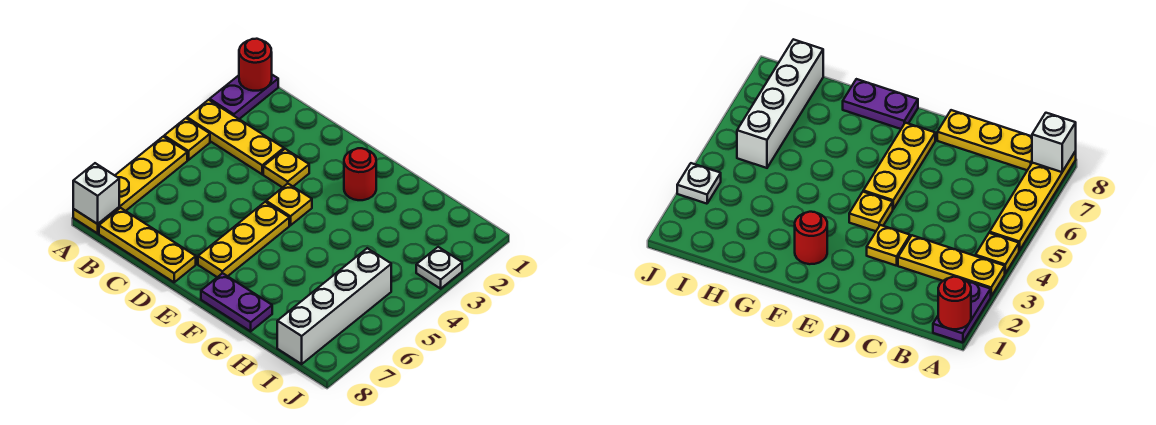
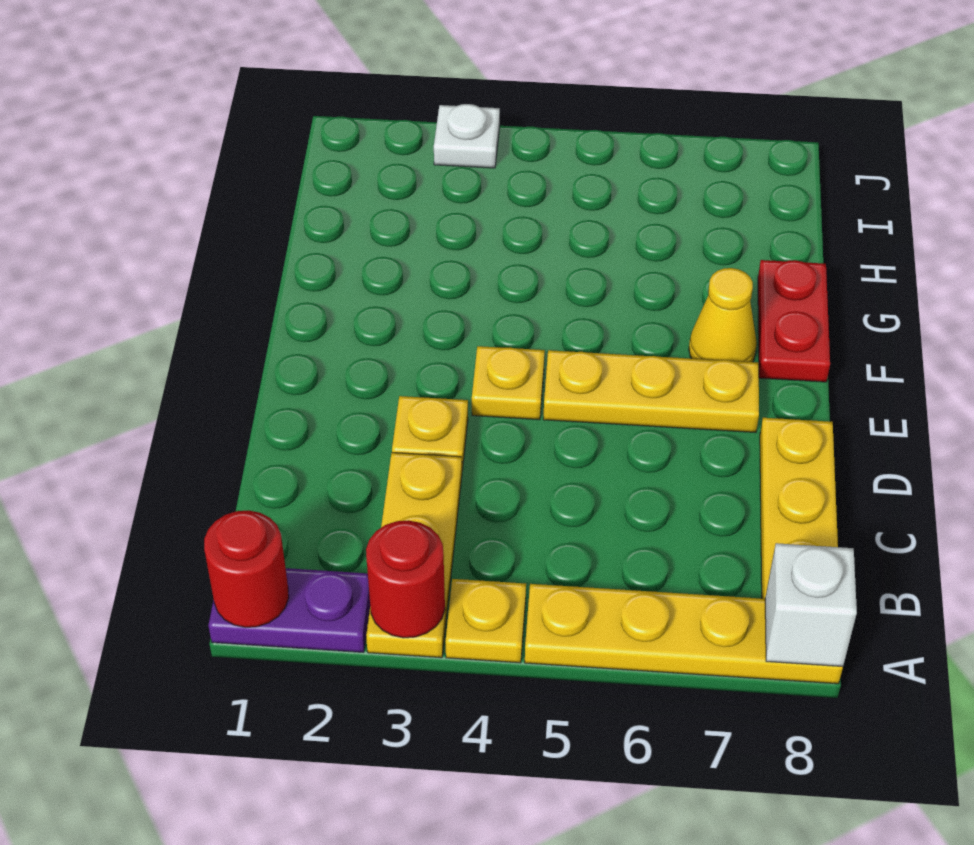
red 1x1 round brick [344,148,376,200] -> red 1x1 round brick moved to [366,520,445,638]
none -> yellow 1x1 cone [689,268,757,362]
purple 1x2 plate [201,273,272,331] -> red 1x2 plate [758,260,830,382]
white 1x4 brick [277,248,391,364] -> none

